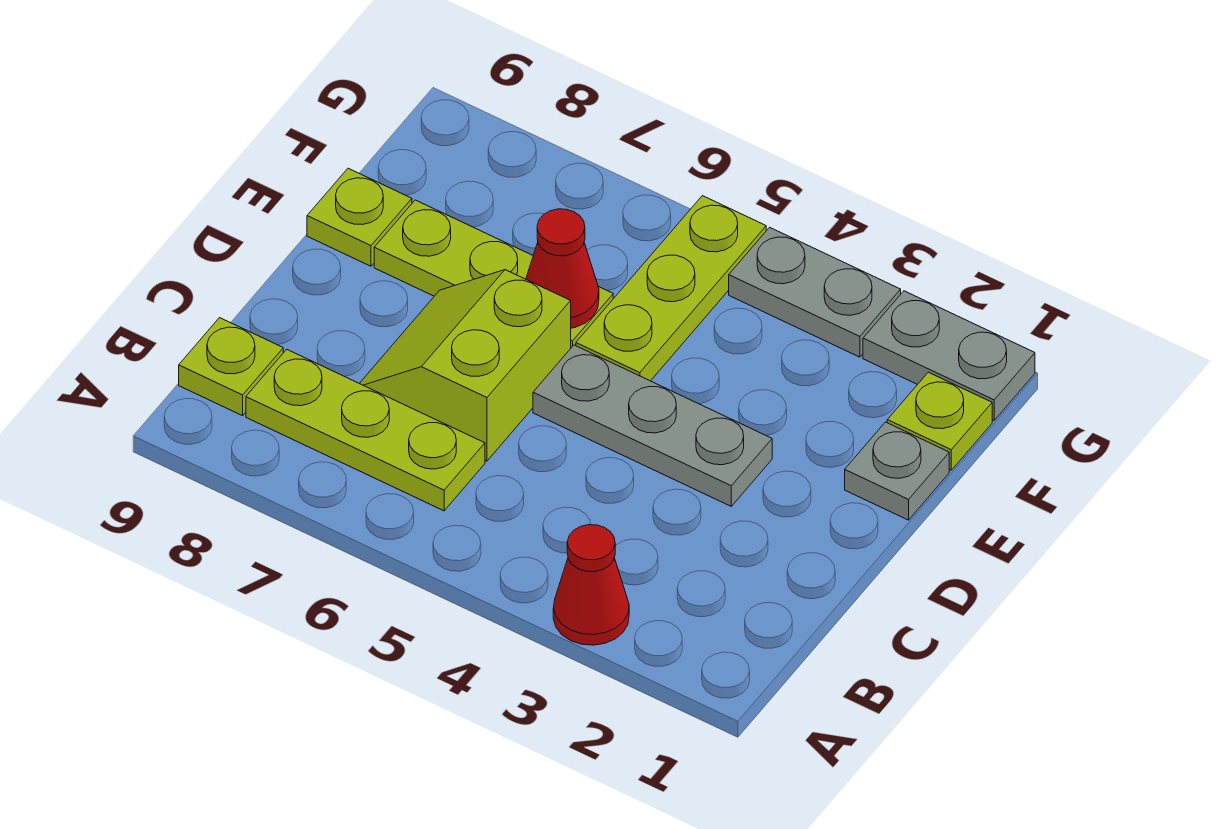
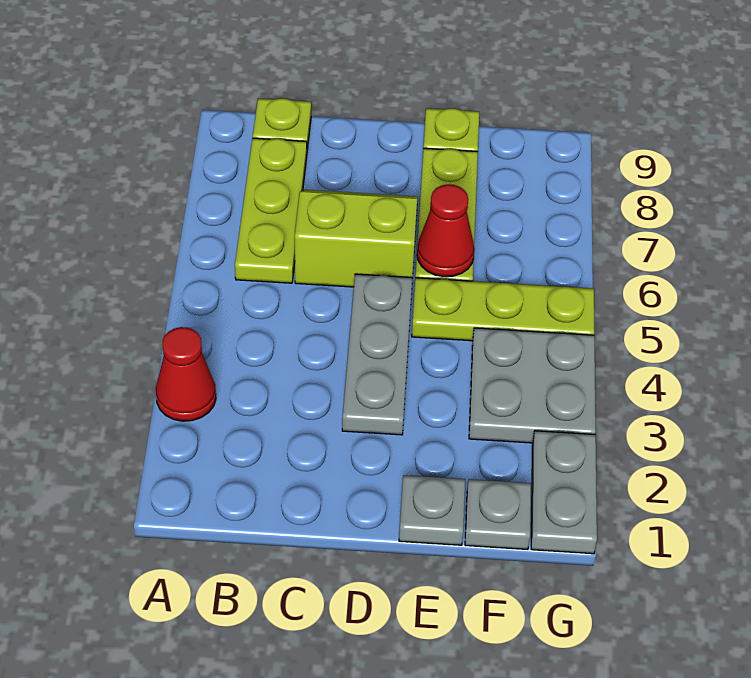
lime 1x1 plate [887,372,992,470] -> grey 1x1 plate [465,479,531,550]
grey 1x2 plate [729,227,901,357] -> grey 2x2 plate [469,328,596,443]

